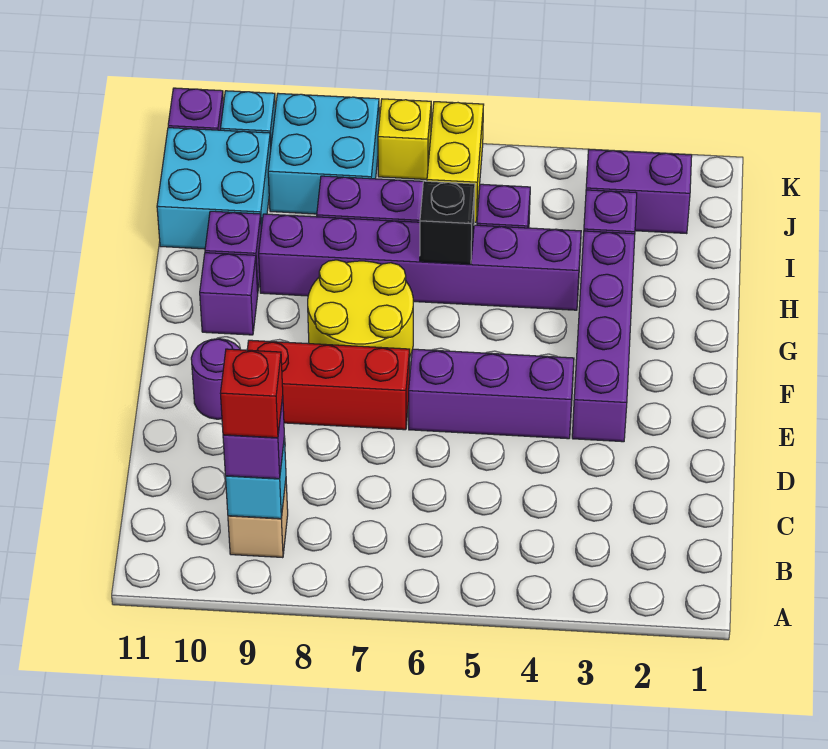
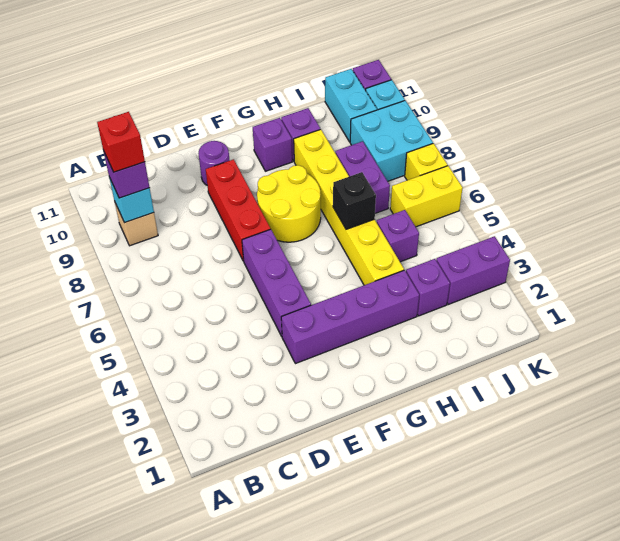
purple 1x6 brick [259,214,581,310] -> yellow 1x6 brick [294,129,404,285]
cyan 2x2 brick [157,128,271,249] -> cyan 1x2 brick [325,69,377,142]
purple 1x2 brick [586,149,692,234] -> purple 1x2 brick turned to [436,236,510,304]

